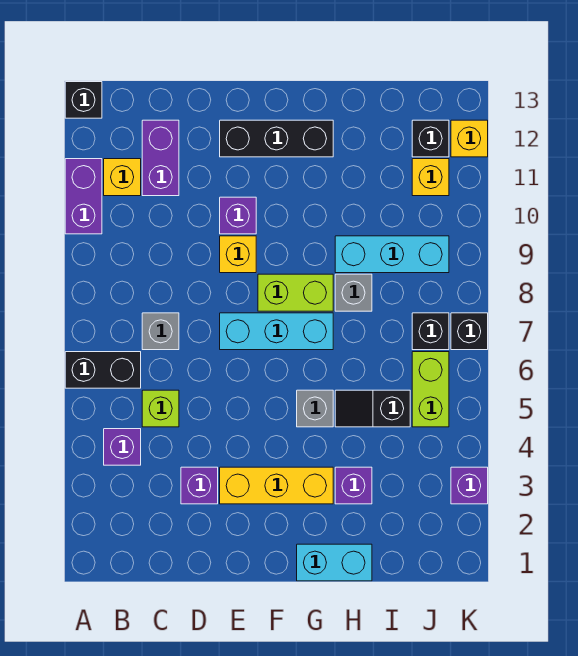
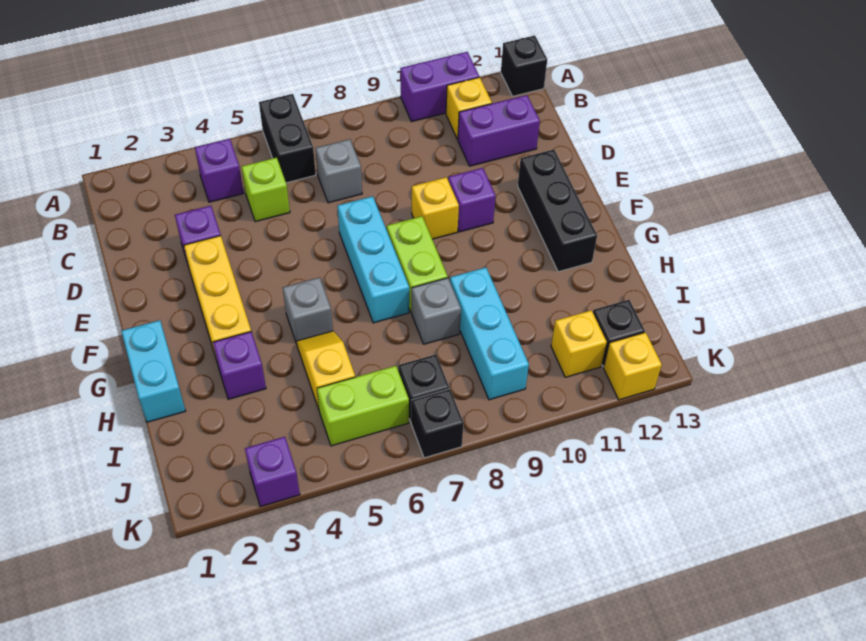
black 1x2 slope [335,390,410,427] -> yellow 1x2 slope [296,331,355,409]

